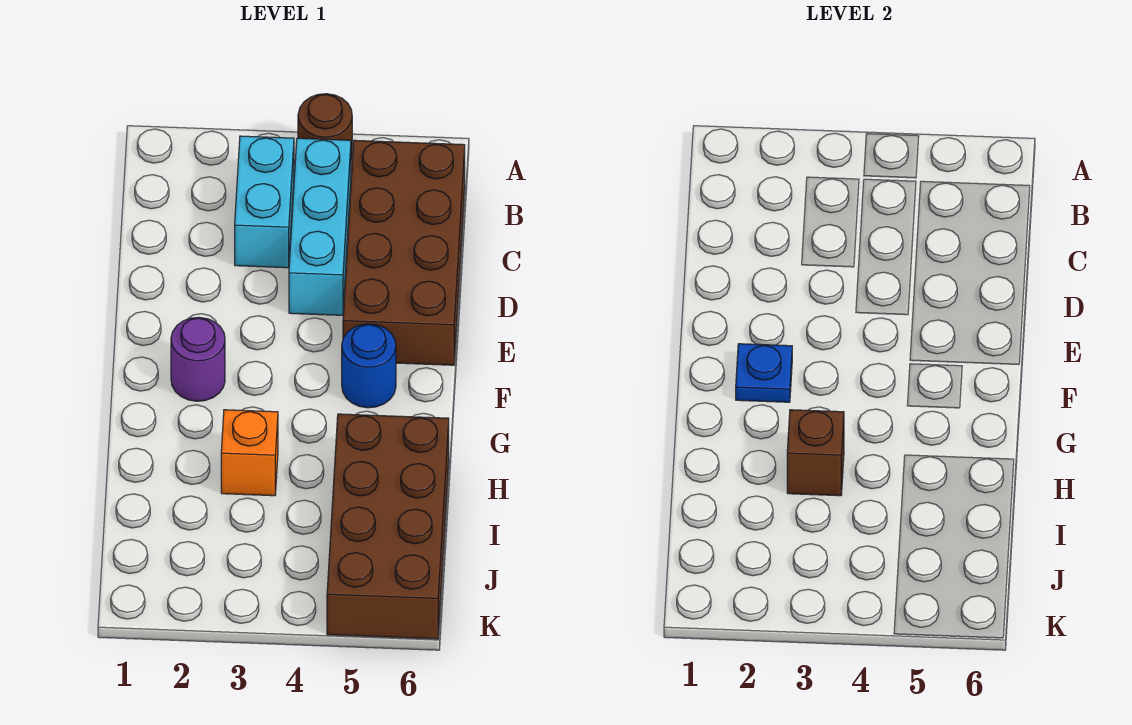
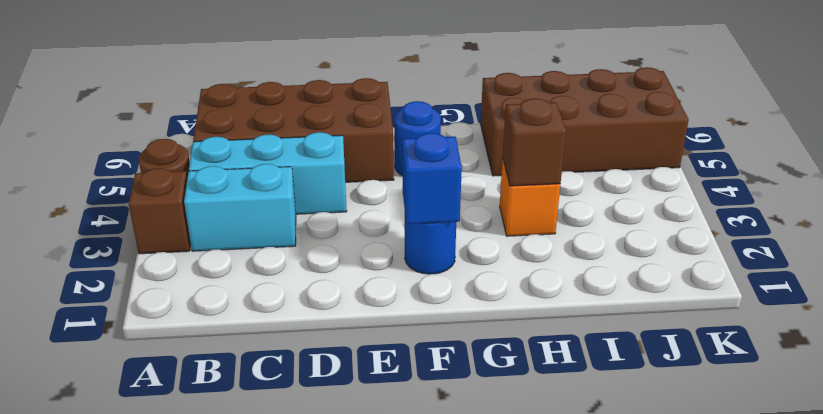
none -> brown 1x1 brick [129,168,191,254]
purple 1x1 round brick [171,317,225,401] -> blue 1x1 round brick [405,216,456,274]
blue 1x1 plate [736,344,792,402] -> blue 1x1 brick [402,133,462,224]

